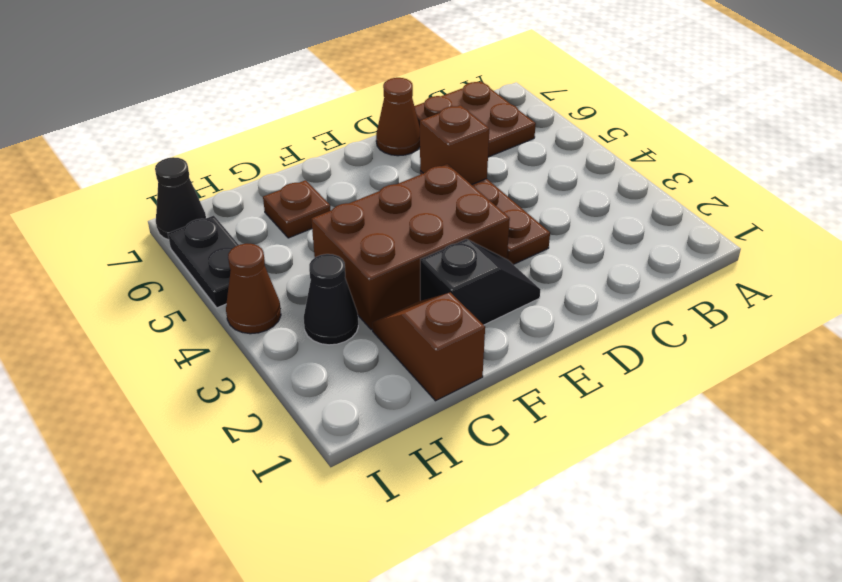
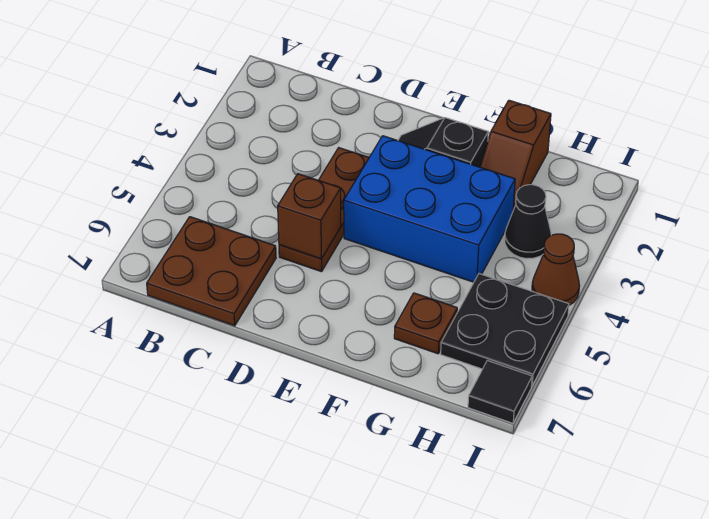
brown 1x1 cone [376,78,420,156] -> none
brown 2x3 brick [311,164,510,330] -> blue 2x3 brick [344,136,515,282]
black 1x2 plate [168,216,239,308] -> black 2x2 plate [441,274,569,386]
black 1x1 cone [155,157,206,240] -> black 1x1 tile [468,361,532,423]

